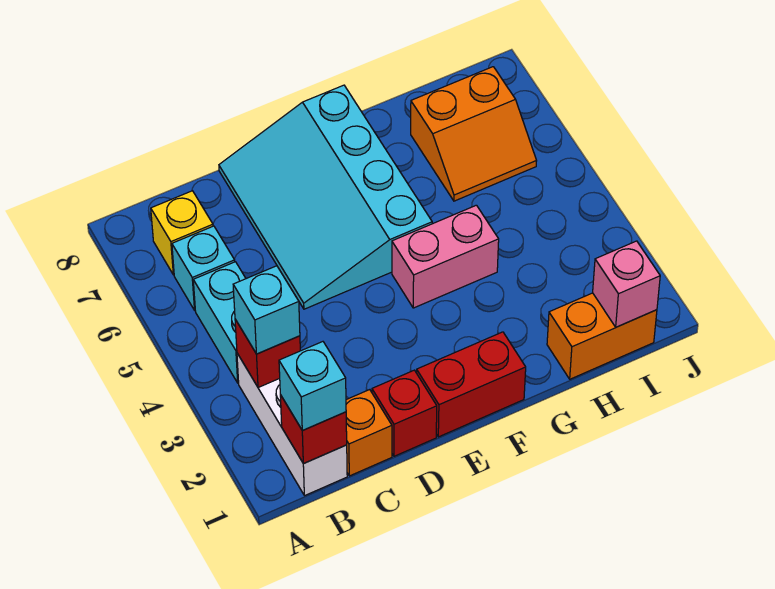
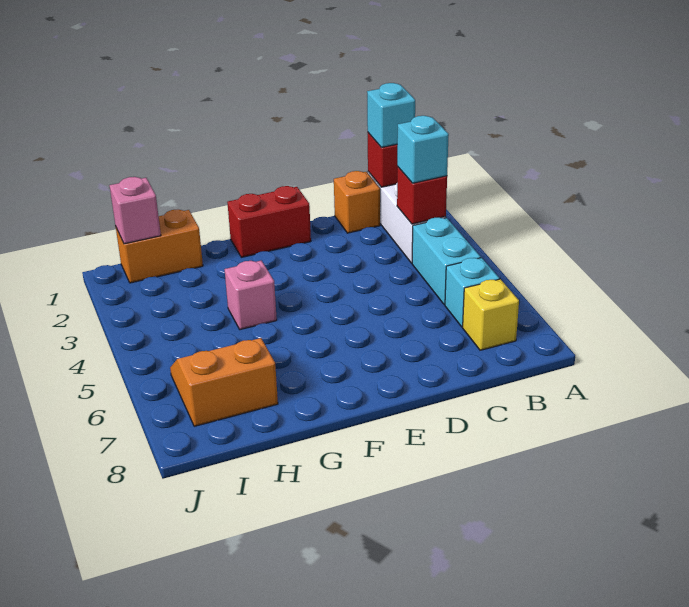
red 1x1 brick [372,370,437,456] -> none
cyan 3x4 slope [219,85,432,309] -> none
pink 1x2 brick [392,205,499,308] -> pink 1x1 brick [225,261,277,330]

